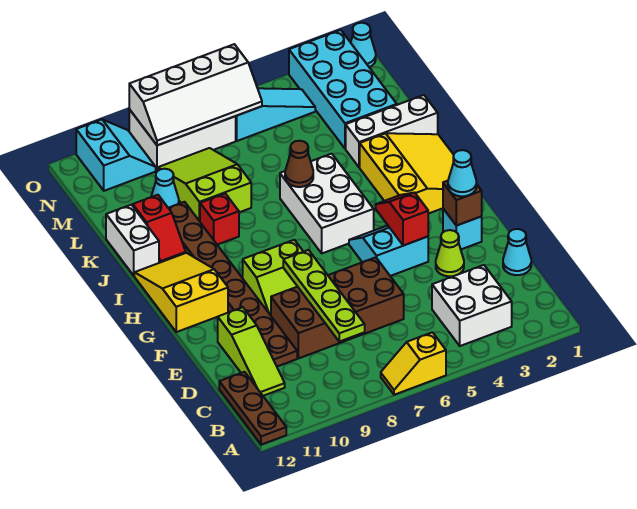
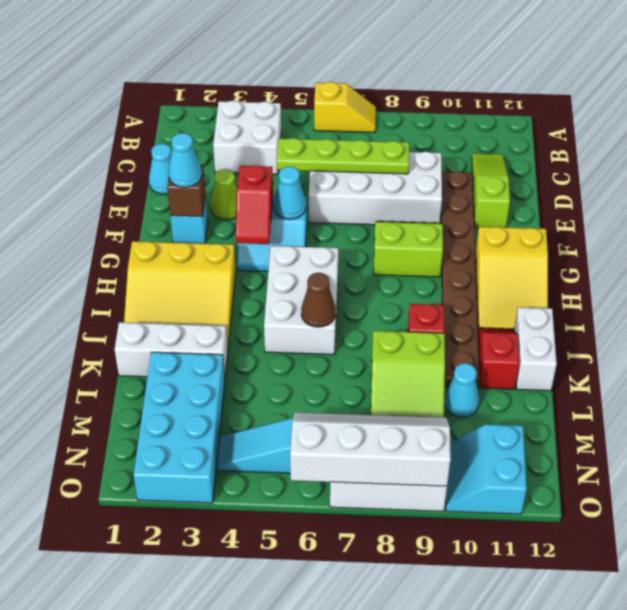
brown 1x3 plate [219,372,286,445] -> none
lime 1x4 plate [283,250,365,342] -> lime 1x4 plate turned to [277,138,409,174]
brown 2x4 brick [271,257,404,358] -> white 2x4 brick [309,152,442,225]
yellow 3x3 slope [360,133,454,214] -> yellow 3x3 slope turned to [124,241,236,348]
cyan 1x1 cone [351,23,376,67] -> cyan 1x1 cone moved to [274,166,306,219]

